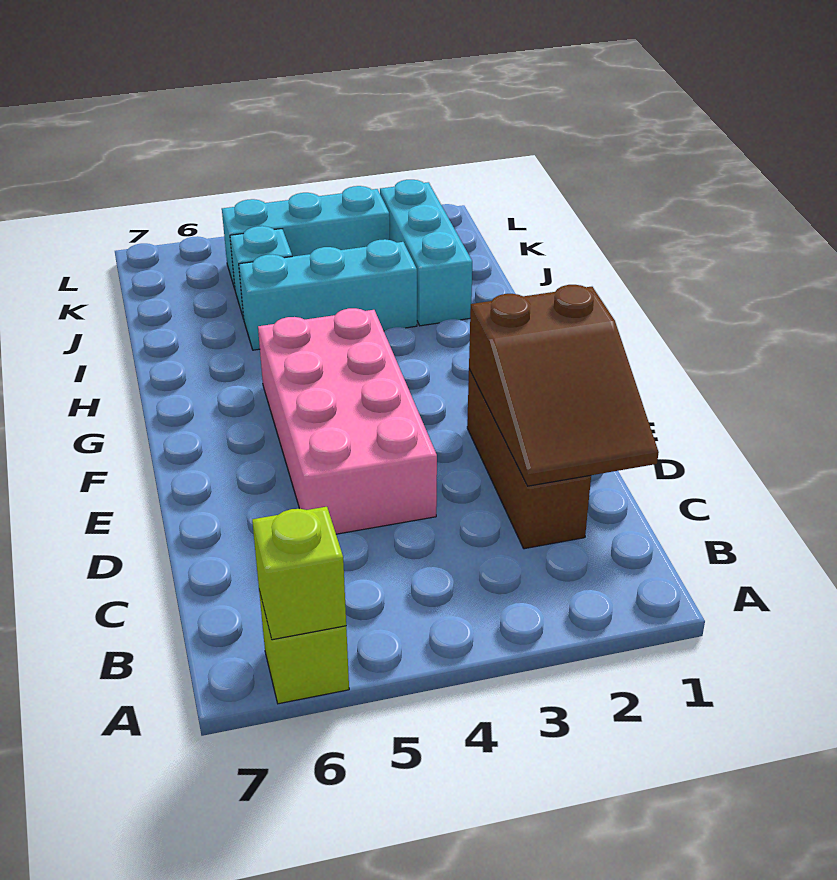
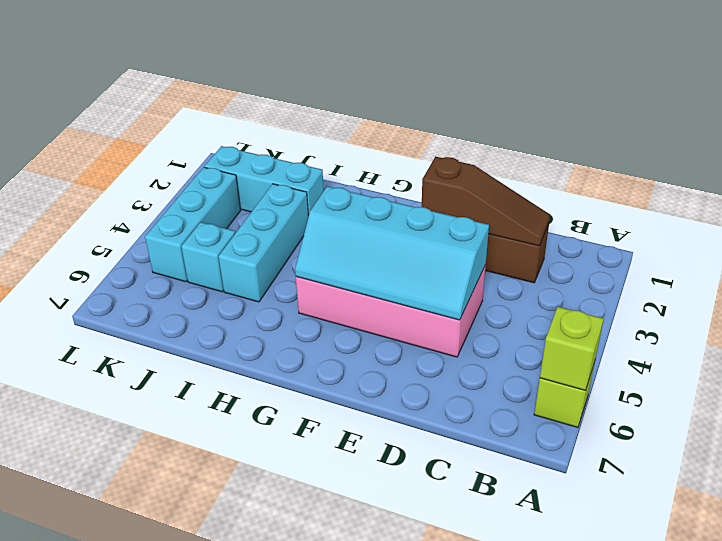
brown 2x3 slope [469,285,659,486] -> brown 1x3 slope [422,157,550,246]
none -> cyan 2x4 slope [295,186,489,320]

